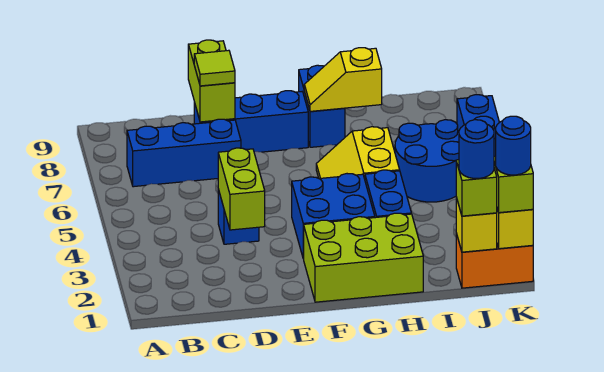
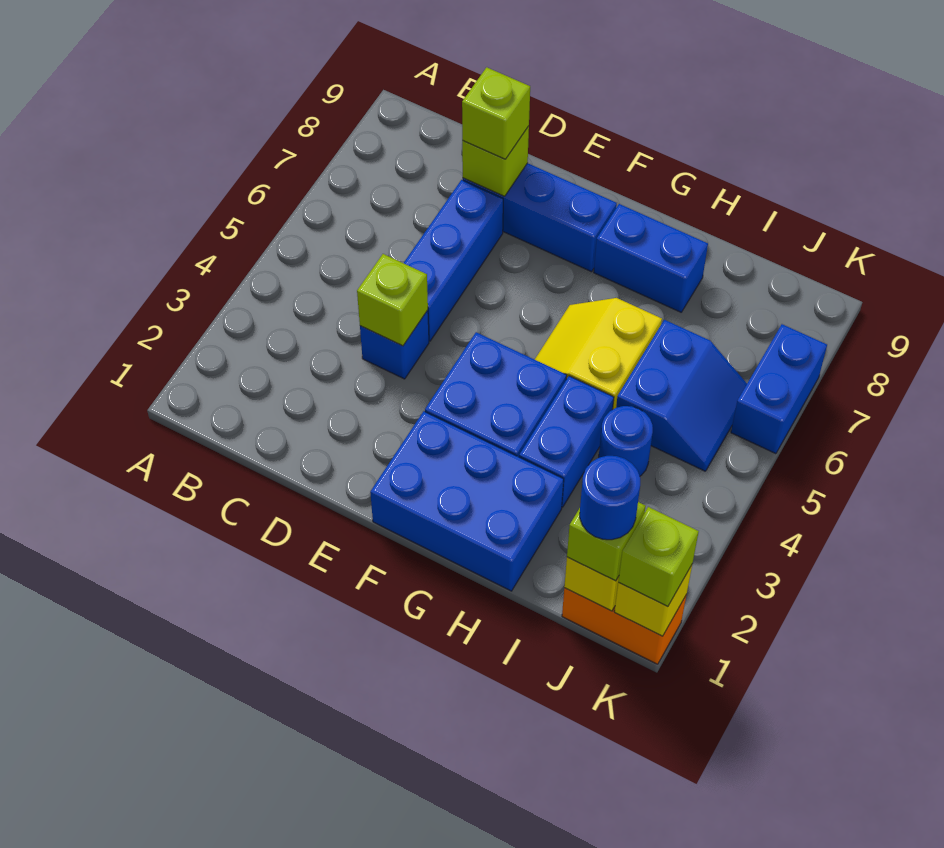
blue 1x3 brick [127,119,241,187] -> blue 1x3 brick turned to [404,180,503,341]
lime 1x2 brick [218,148,265,230] -> lime 1x1 brick [357,254,428,346]
lime 1x2 brick [188,40,235,122] -> lime 1x1 brick [462,126,529,196]
lime 1x1 tile [194,50,235,86] -> lime 1x1 brick [462,67,530,159]
lime 2x3 brick [304,213,423,302] -> blue 2x3 brick [370,411,564,591]
blue 1x2 brick [299,65,345,147] -> blue 1x2 brick turned to [594,204,708,312]
yellow 1x2 slope [304,48,382,111] -> none
blue 2x2 round brick [395,120,459,202] -> blue 2x2 slope [616,320,747,471]
blue 1x1 round brick [496,116,531,175] -> blue 1x1 round brick moved to [599,406,653,476]

